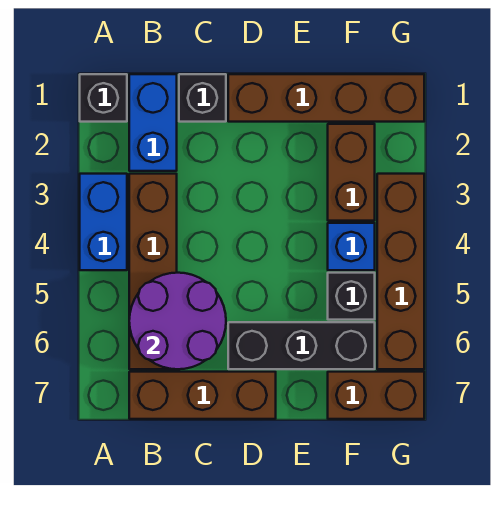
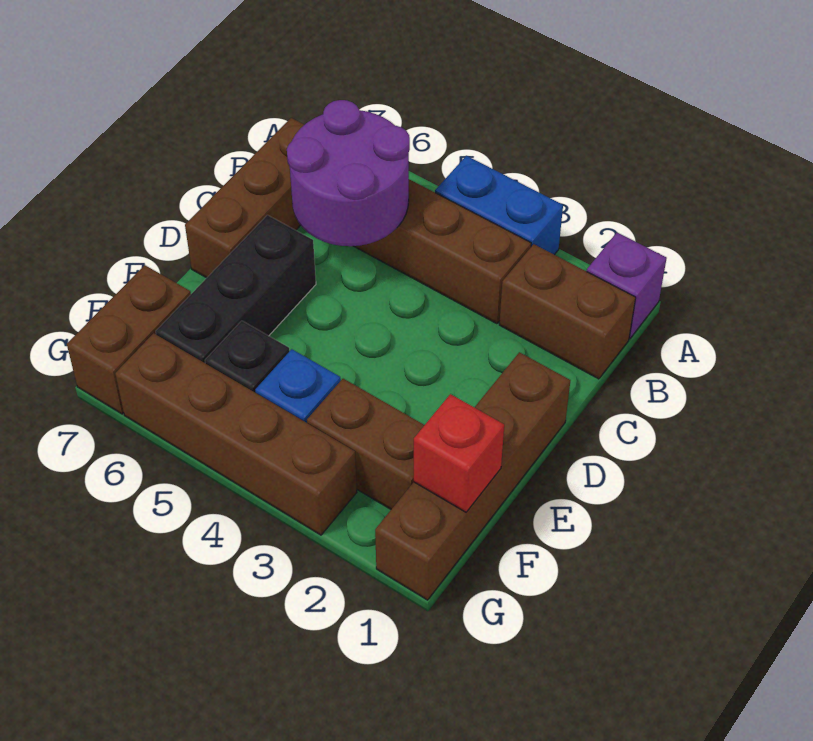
black 1x1 brick [80,74,127,122] -> purple 1x1 brick [587,233,667,339]
blue 1x2 brick [129,74,177,171] -> brown 1x2 brick [499,244,636,379]
black 1x1 brick [179,74,226,122] -> none
none -> red 1x1 brick [414,394,504,512]

